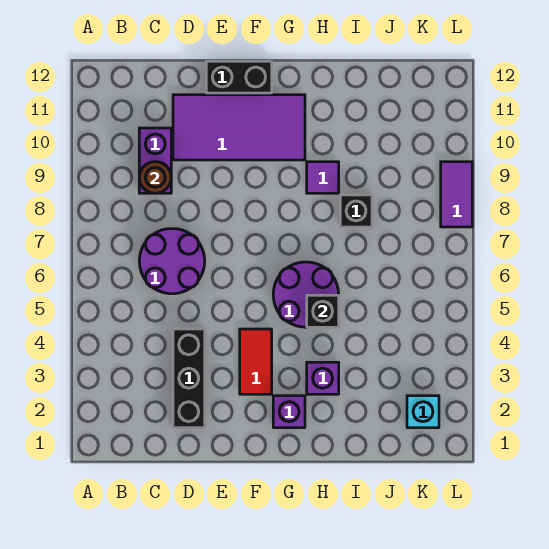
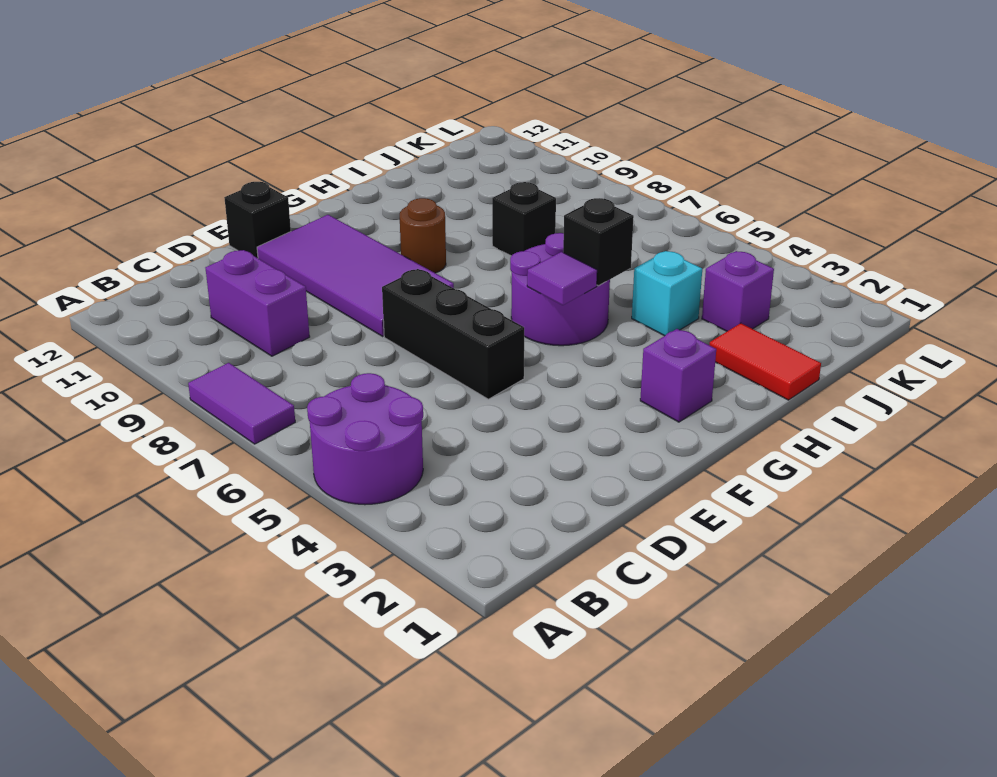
purple 2x2 round brick [139,229,205,294] -> purple 2x2 round brick moved to [307,373,423,505]
brown 1x1 round brick [139,162,171,193] -> brown 1x1 round brick moved to [400,198,446,273]
black 1x3 brick [173,329,205,428] -> black 1x3 brick moved to [382,269,524,399]
purple 2x4 tile [173,95,305,160] -> purple 2x4 tile turned to [257,215,454,336]
black 1x2 brick [206,61,272,93] -> black 1x1 brick [224,182,291,258]
red 1x2 tile [240,329,272,394] -> red 1x2 tile moved to [710,323,821,400]
purple 1x1 brick [307,362,339,394] -> purple 1x1 brick moved to [702,251,774,331]
purple 1x1 tile [307,162,339,193] -> purple 1x1 tile moved to [527,252,597,305]
cyan 1x1 brick [407,396,439,428] -> cyan 1x1 brick moved to [632,251,702,336]
purple 1x2 tile [441,162,472,227] -> purple 1x2 tile moved to [188,363,295,444]

